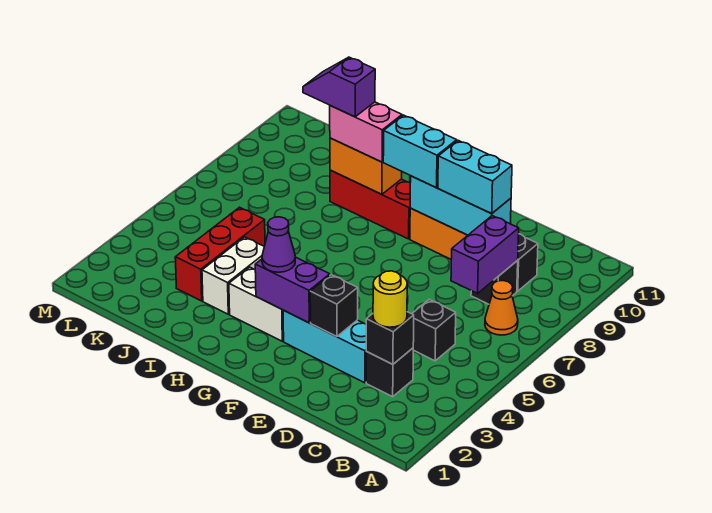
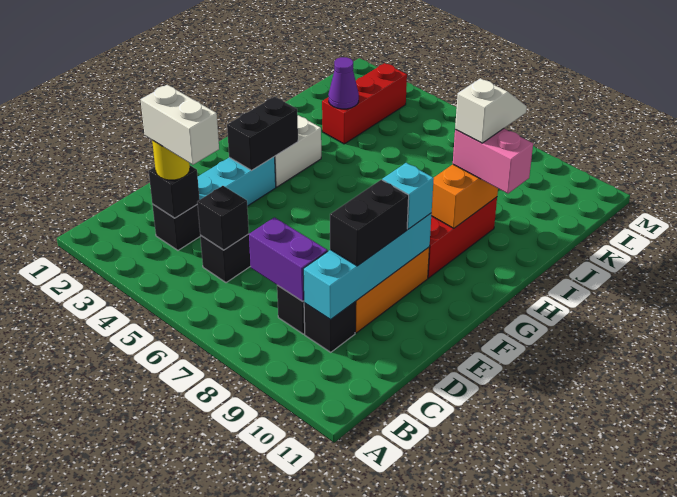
orange 1x1 cone [485,281,518,335] -> none
cyan 1x3 brick [410,176,511,235] -> cyan 1x4 brick [303,213,432,320]
cyan 1x2 brick [438,141,512,214] -> black 1x2 brick [330,180,409,266]
black 1x1 brick [310,275,358,337] -> black 1x1 brick moved to [197,186,249,250]
purple 1x2 brick [255,257,330,323] -> black 1x2 brick [227,97,298,170]
cyan 1x2 brick [383,115,457,188] -> cyan 1x1 brick [382,163,434,229]
purple 1x1 cone [262,217,295,272] -> purple 1x1 cone moved to [328,57,359,109]
pink 1x2 brick [330,102,402,162] -> pink 1x2 brick turned to [453,129,533,193]
white 1x2 brick [202,237,264,314] -> white 1x2 brick moved to [140,85,219,165]
purple 1x2 slope [303,57,375,117] -> white 1x2 slope [455,78,527,143]
red 1x3 brick [175,207,265,301] -> red 1x3 brick turned to [322,63,407,144]

